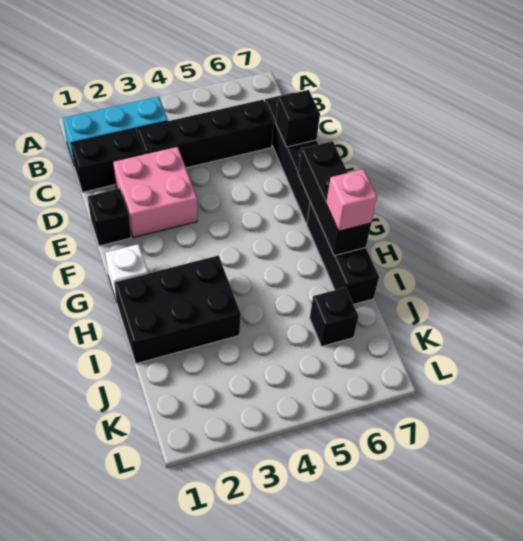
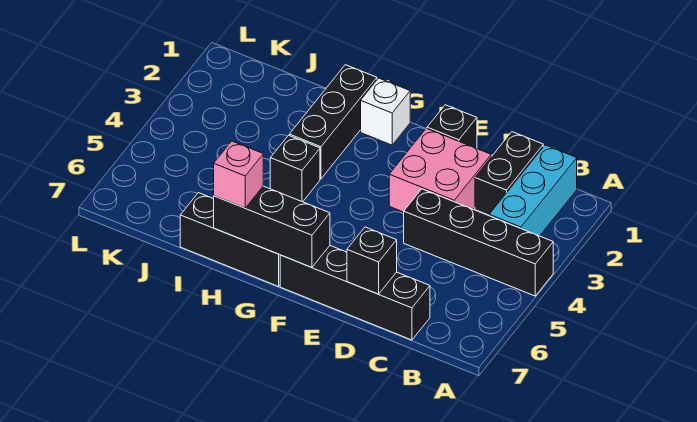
black 1x4 brick [137,100,274,168] -> black 1x4 brick turned to [404,189,553,296]
black 2x3 brick [114,256,241,364] -> black 1x3 brick [289,65,377,179]
black 1x1 brick [310,287,358,346] -> black 1x1 brick moved to [270,135,320,202]

